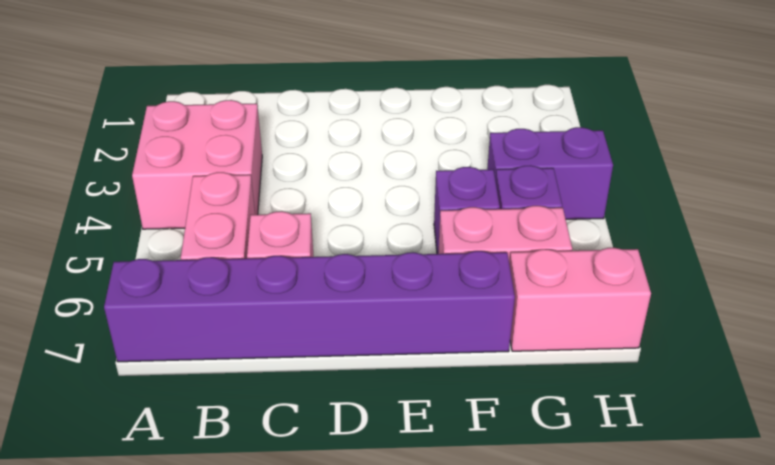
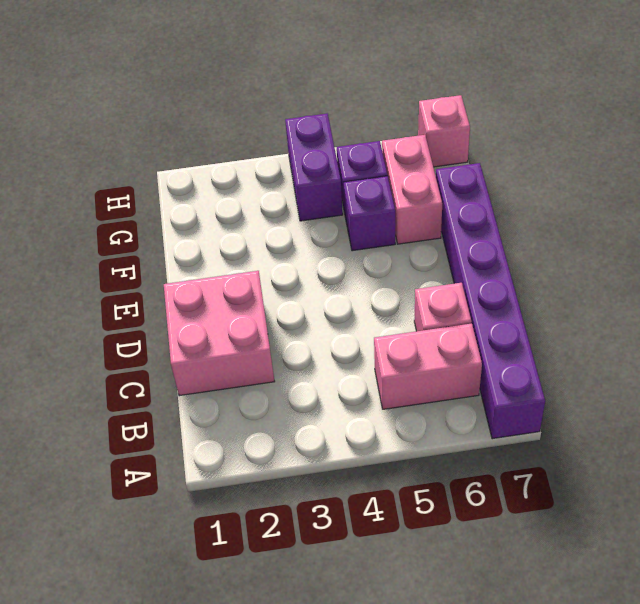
pink 2x2 brick [132,100,262,229] -> pink 2x2 brick moved to [164,271,275,396]
pink 1x2 brick [509,248,651,351] -> pink 1x1 brick [418,95,470,167]

